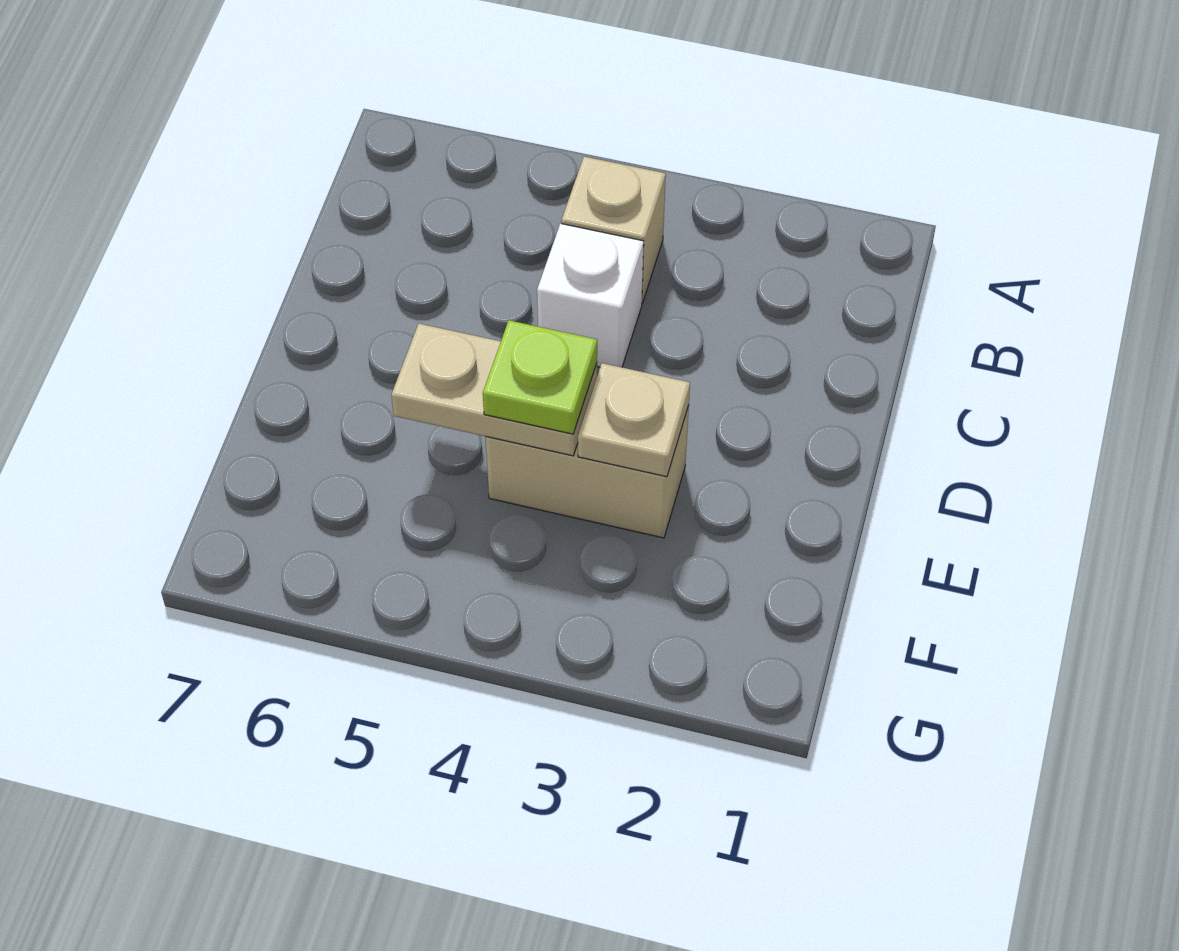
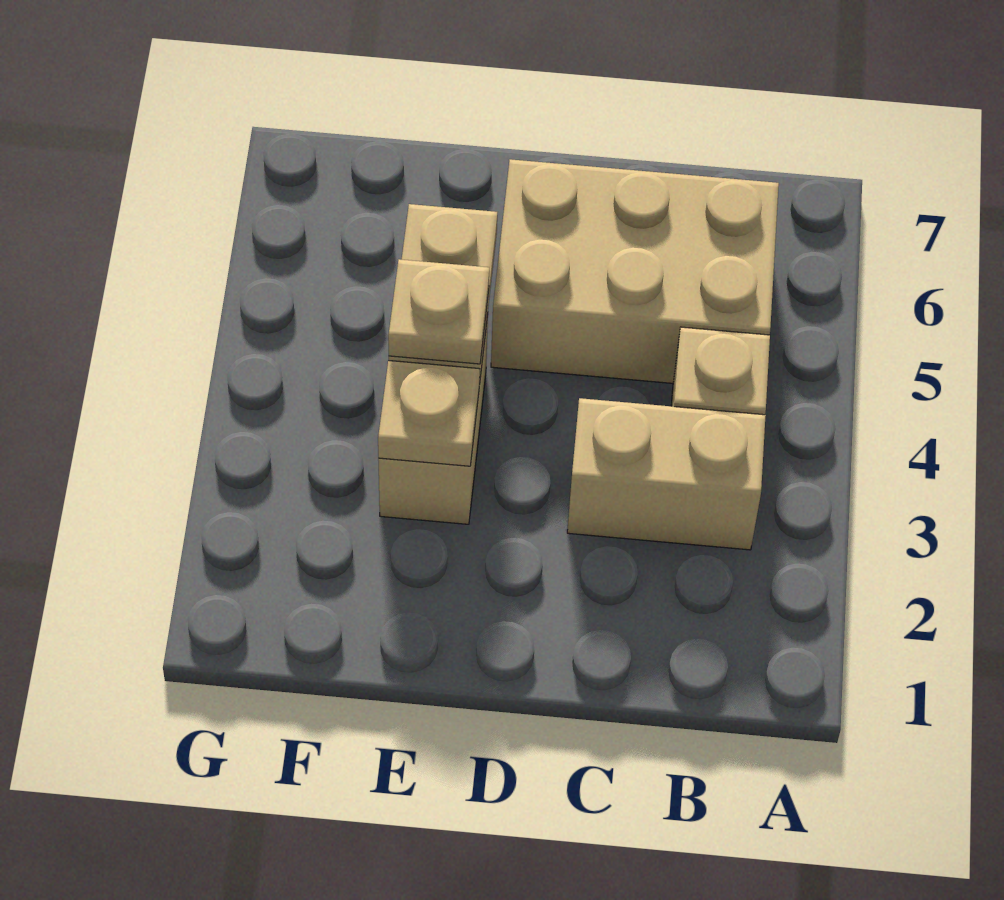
none -> tan 1x2 brick [567,398,766,550]
none -> tan 2x3 brick [491,159,779,383]
white 1x1 brick [537,224,644,367] -> none
lime 1x1 plate [483,320,597,434] -> tan 1x1 plate [388,259,489,364]

